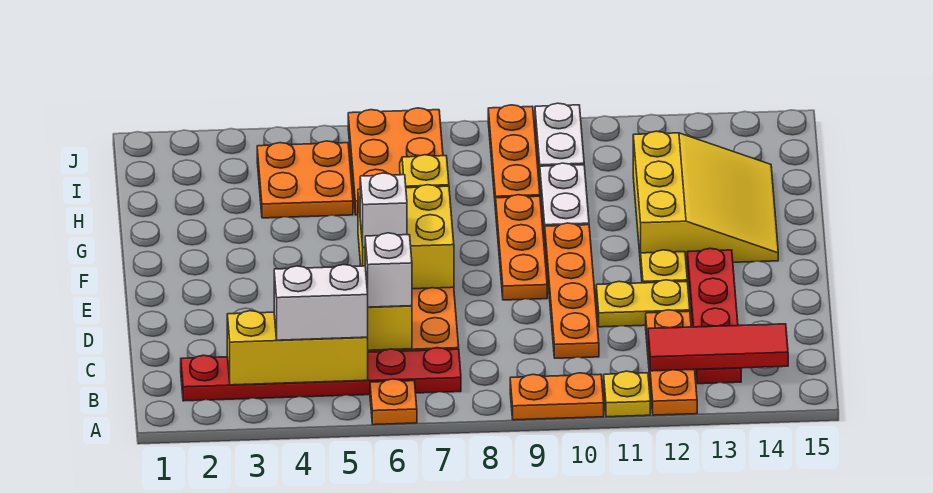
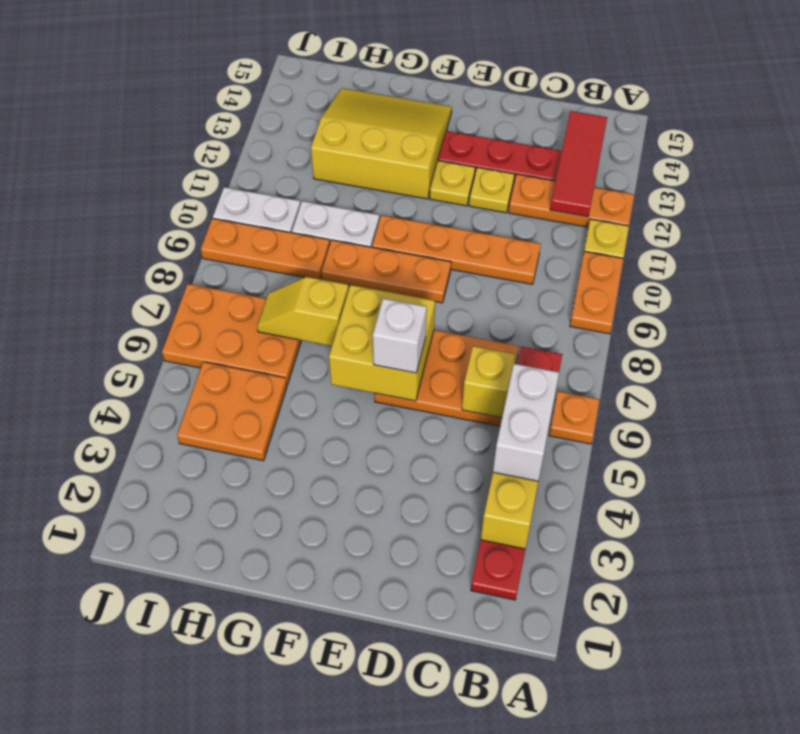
white 1x1 brick [365,233,412,307] -> none
yellow 1x2 plate [596,280,690,327] -> yellow 1x1 plate [469,167,514,213]

